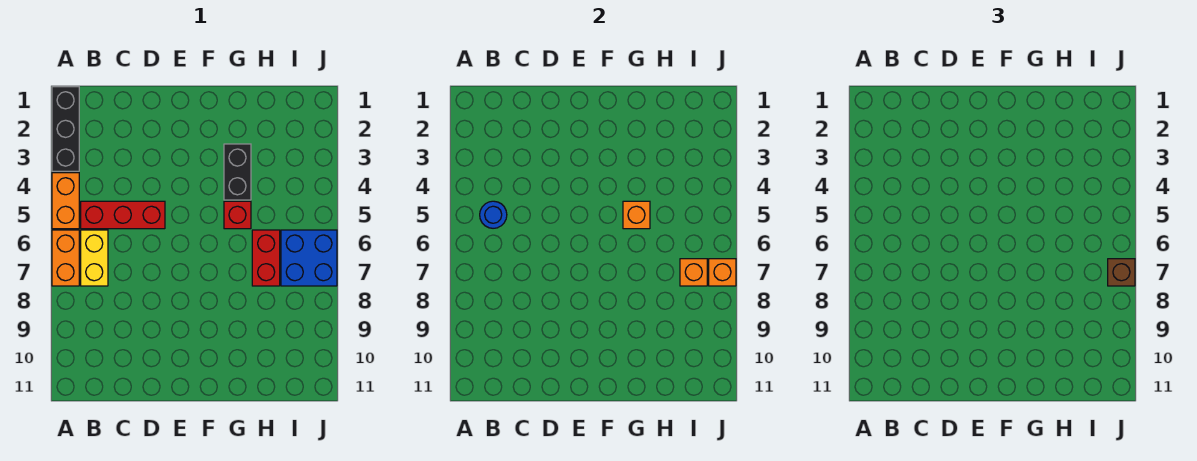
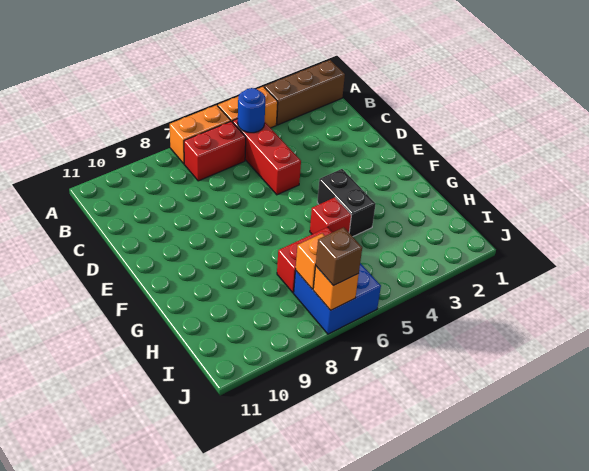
black 1x3 brick [52,87,79,171] -> brown 1x3 brick [264,60,345,125]
yellow 1x2 brick [81,230,108,286] -> red 1x2 brick [184,121,246,181]
black 1x2 brick [224,144,251,200] -> black 1x2 brick turned to [317,169,376,237]
orange 1x1 brick [623,201,650,229] -> none

